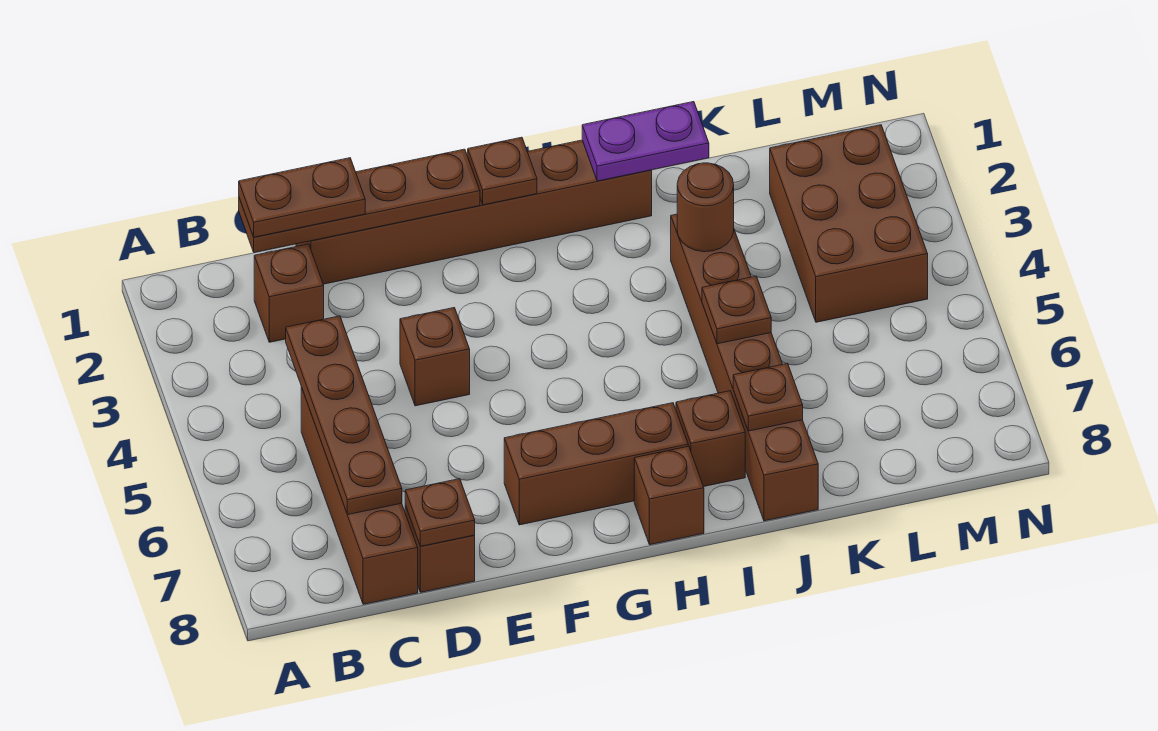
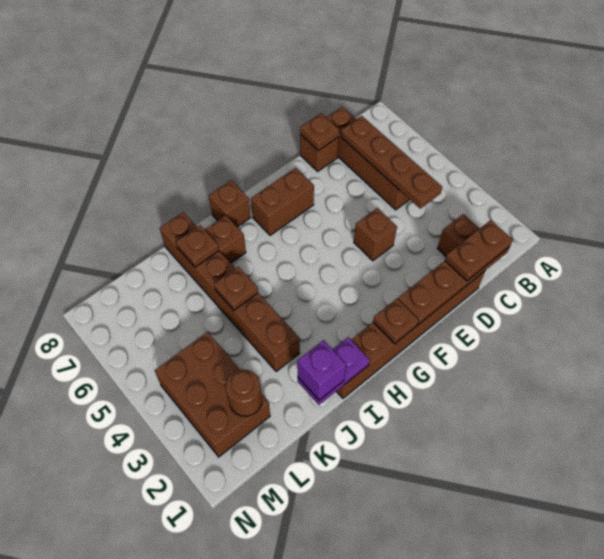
brown 1x3 brick [504,403,688,525] -> brown 1x2 brick [251,168,314,235]
none -> purple 1x1 brick [297,340,346,400]
brown 1x1 round brick [677,163,734,252] -> brown 1x1 round brick moved to [226,370,262,416]

